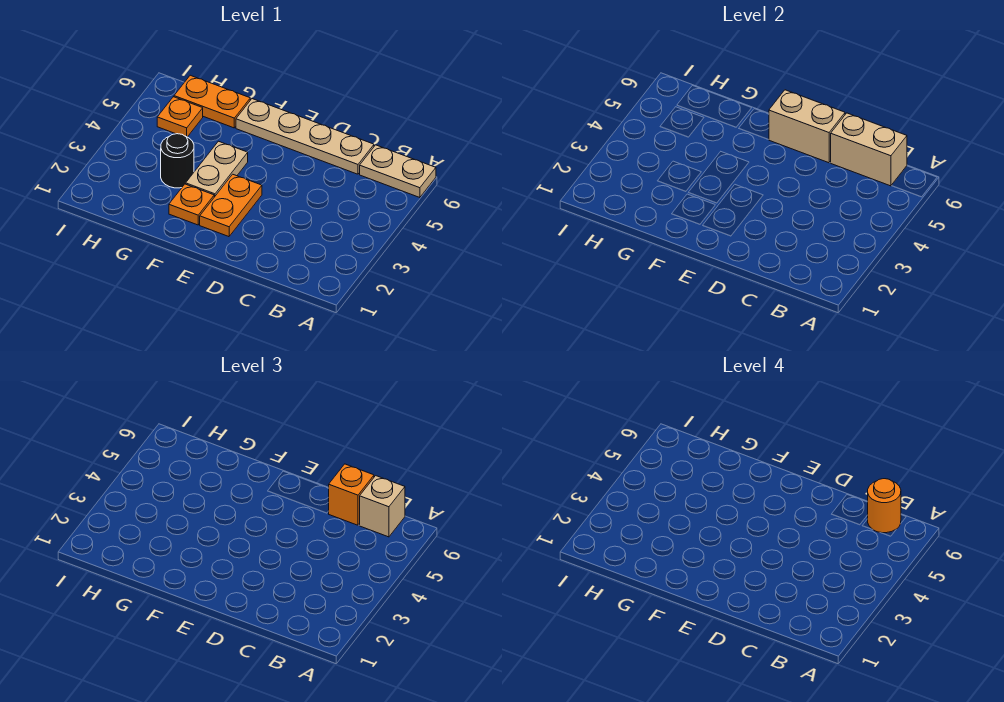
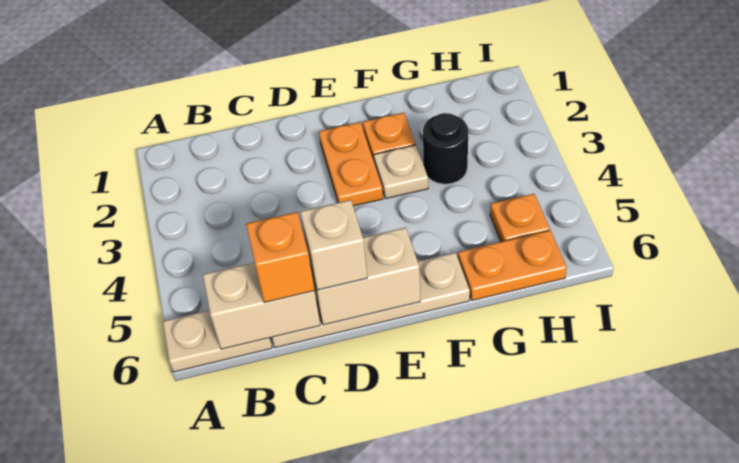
tan 1x1 brick [359,476,405,537] -> tan 1x1 brick moved to [300,200,367,290]
orange 1x1 round brick [868,479,901,533] -> none
tan 1x2 plate [186,141,248,197] -> tan 1x1 plate [374,145,428,199]

